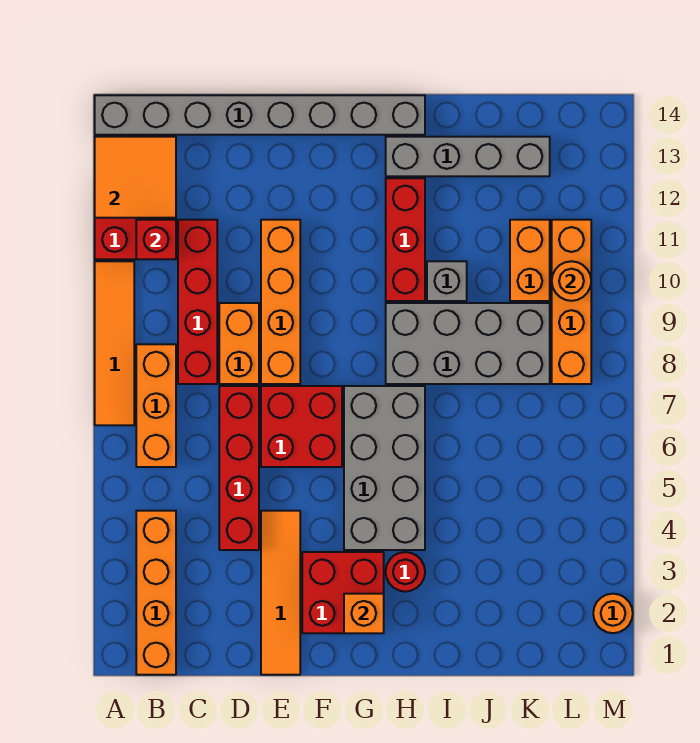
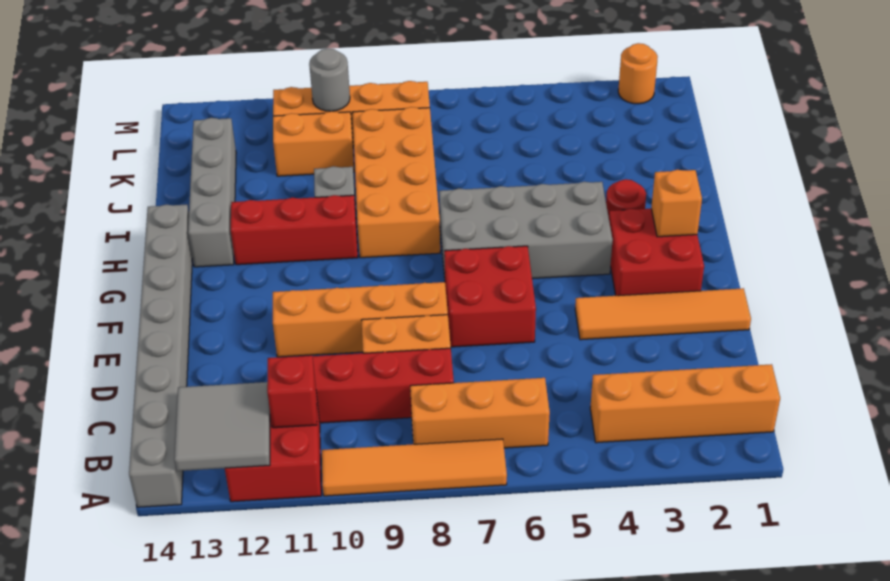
orange 2x2 tile [95,137,176,218] -> grey 2x2 tile [174,382,270,471]
red 1x4 brick [219,386,259,550] -> none
grey 2x4 brick [386,303,550,384] -> orange 2x4 brick [353,107,440,258]
orange 1x1 round brick [552,261,591,301] -> grey 1x1 round brick [309,48,350,111]

